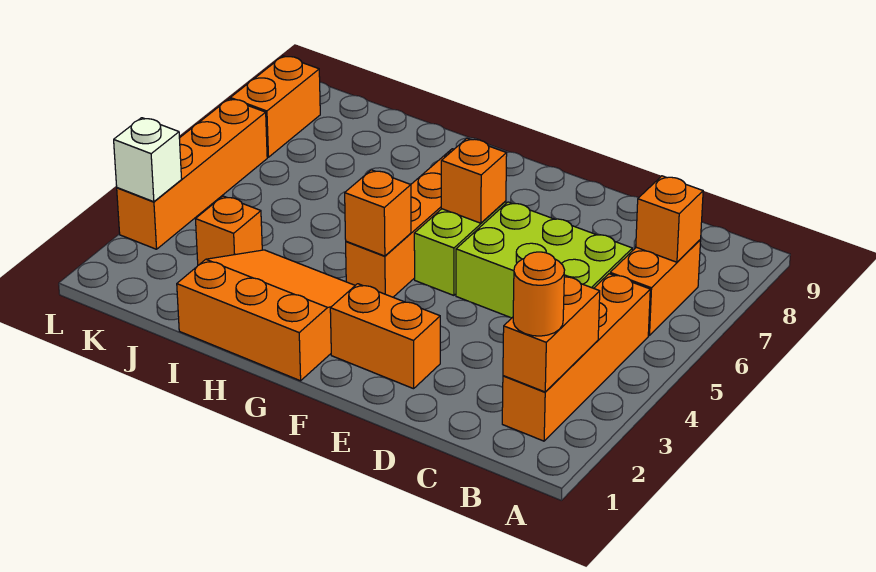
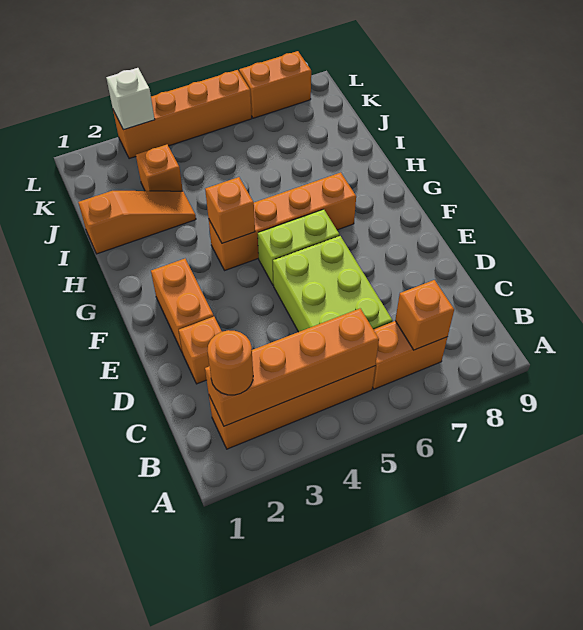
orange 1x2 brick [503,277,600,392] -> orange 1x4 brick [205,308,379,426]
orange 1x1 brick [441,138,507,223] -> orange 1x1 brick moved to [179,317,222,384]
orange 3x3 slope [177,250,355,381] -> orange 1x3 slope [78,191,196,254]

